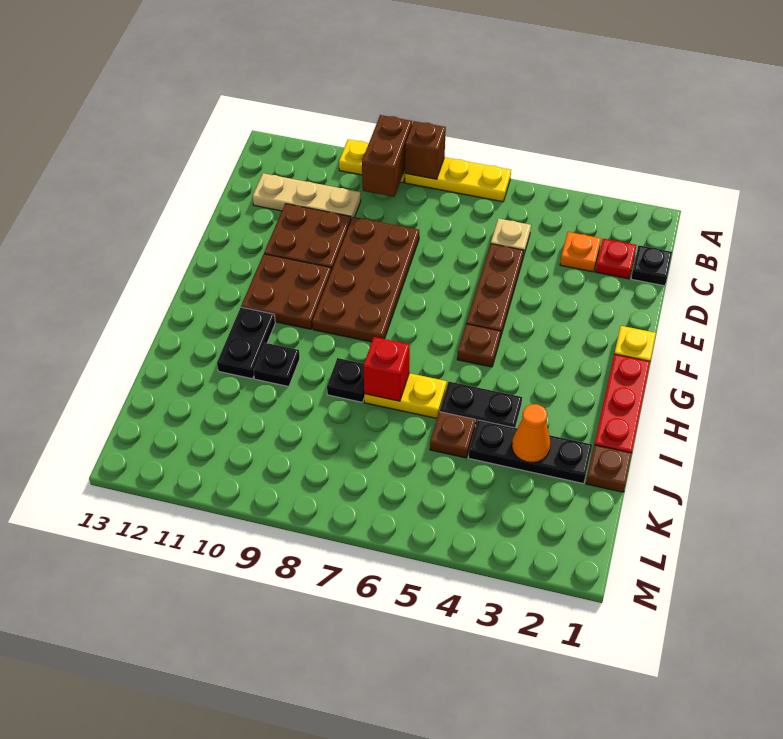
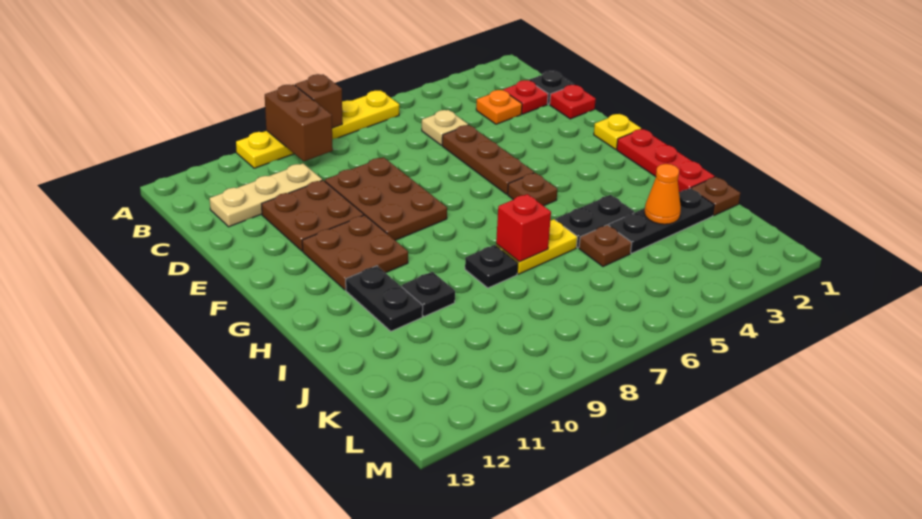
none -> red 1x1 plate [550,85,596,119]
brown 2x4 plate [312,217,419,342] -> brown 2x3 plate [325,157,447,240]

